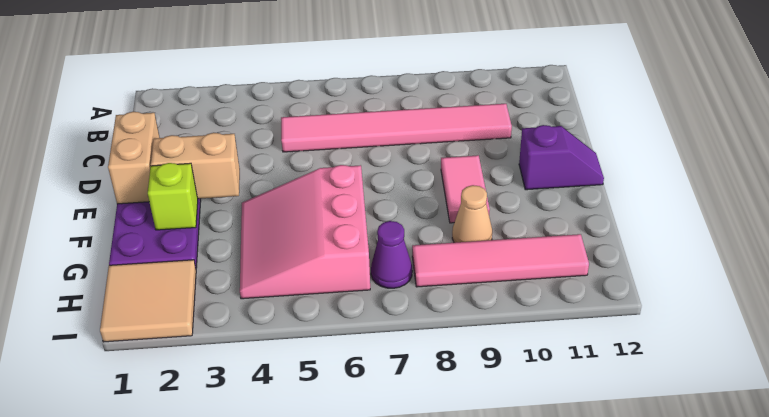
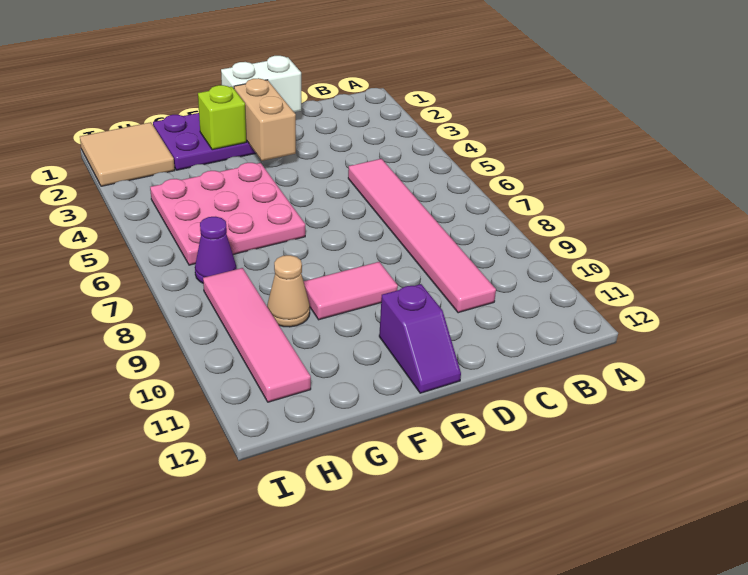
tan 1x2 brick [108,112,160,204] -> white 1x2 brick [221,56,301,112]
pink 3x3 slope [240,165,370,299] -> pink 3x3 plate [150,163,305,265]

